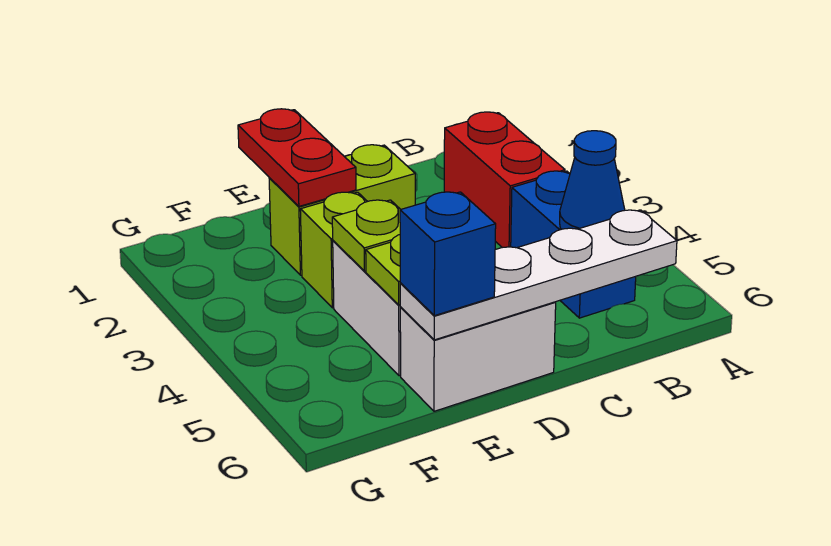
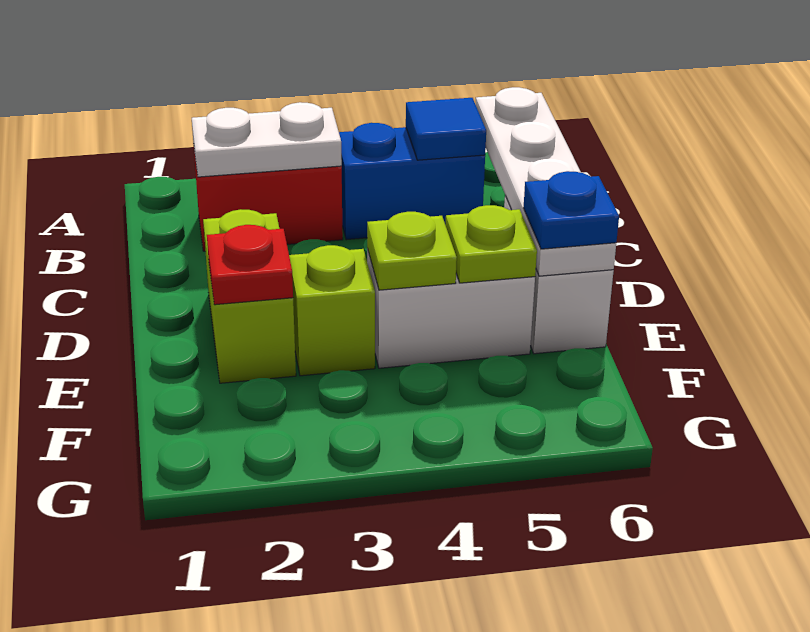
none -> white 1x2 plate [192,102,342,177]
blue 1x1 cone [560,131,625,229] -> blue 1x1 tile [406,98,486,160]
red 1x2 plate [238,109,356,206] -> red 1x1 plate [207,225,293,305]
blue 1x1 brick [400,192,496,316] -> blue 1x1 plate [523,171,619,249]

